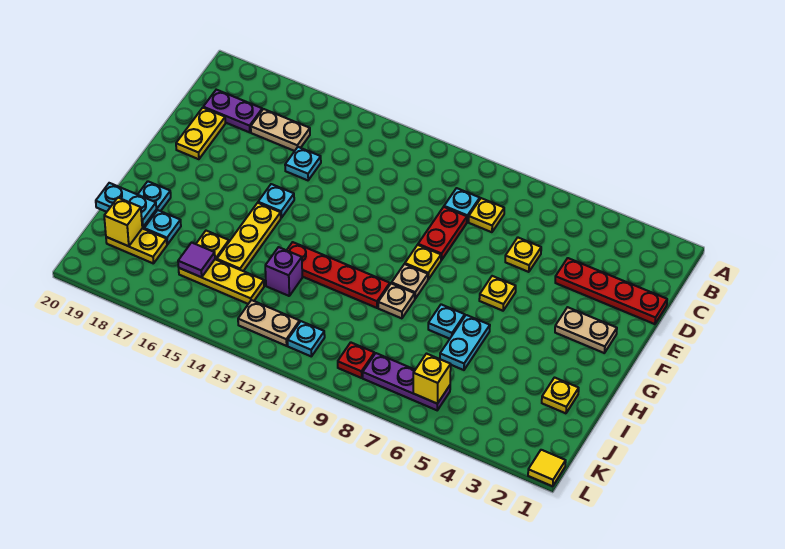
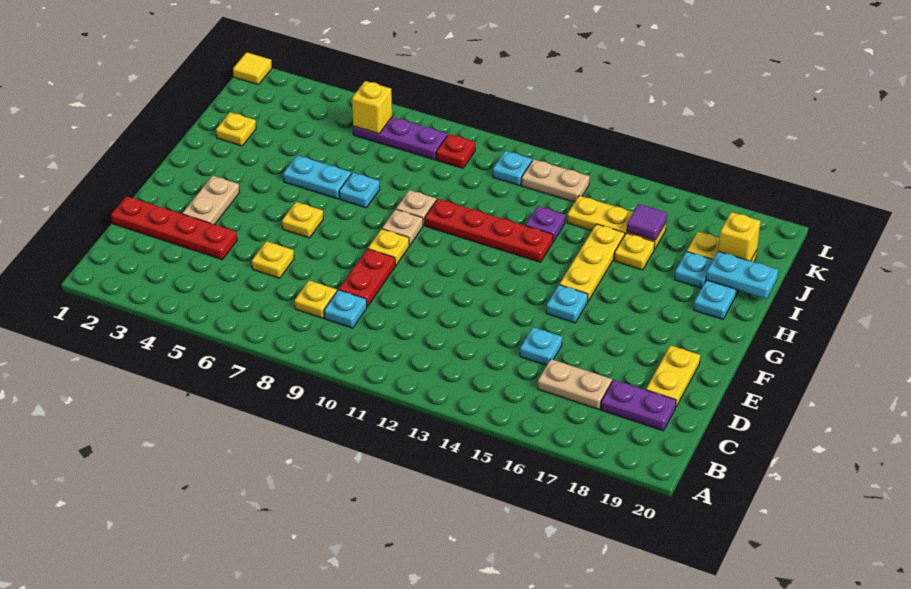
tan 1x2 plate [555,307,617,353] -> tan 1x2 plate turned to [182,176,239,225]
cyan 1x2 plate [440,315,490,370] -> cyan 1x2 plate turned to [283,155,351,199]
purple 1x1 brick [265,247,302,296] -> purple 1x1 plate [525,206,565,242]

